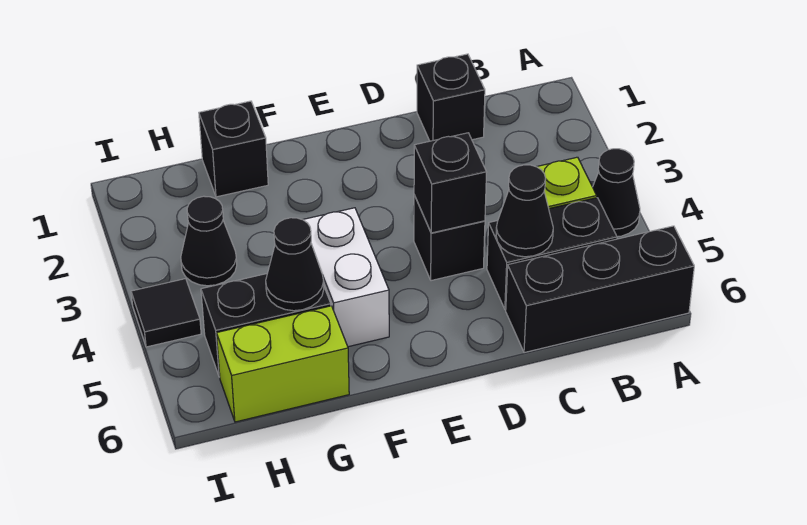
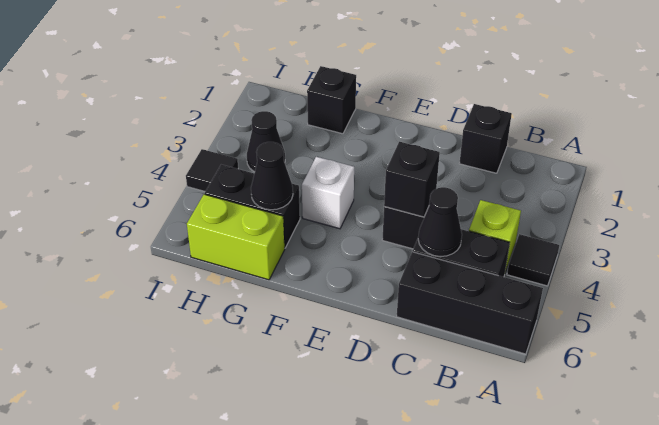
black 1x1 cone [593,149,640,237] -> black 1x1 tile [507,234,559,286]
white 1x2 brick [303,208,389,347] -> white 1x1 brick [302,157,354,229]

